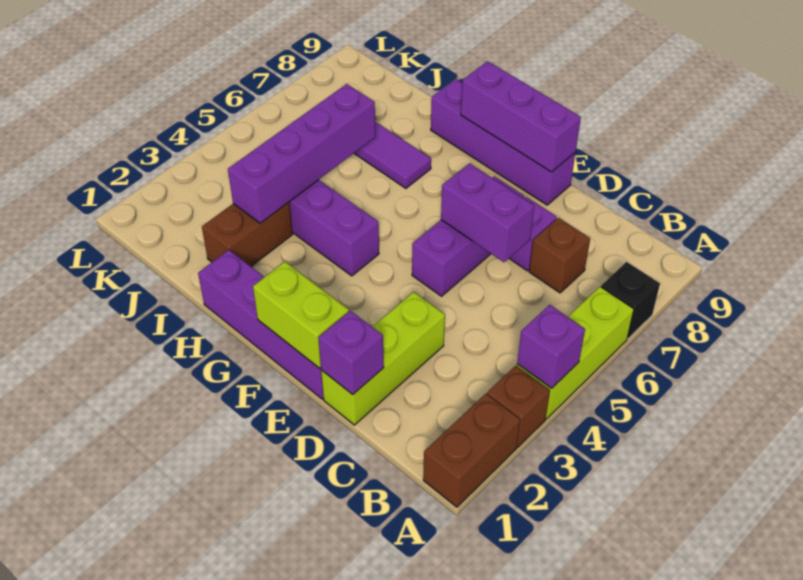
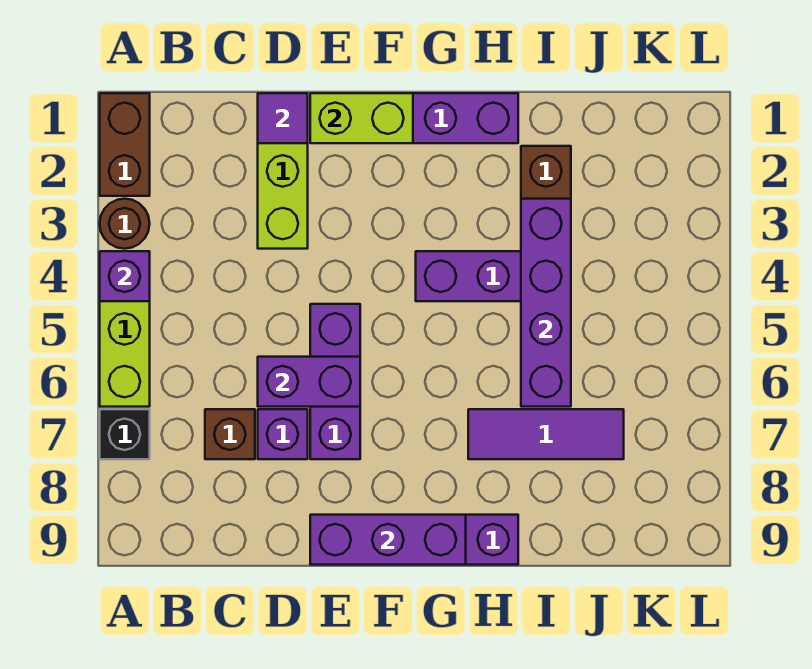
brown 1x1 brick [487,366,550,447] -> brown 1x1 round brick [100,199,150,249]
purple 1x1 brick [318,311,384,395] -> purple 1x1 tile [258,93,308,143]

